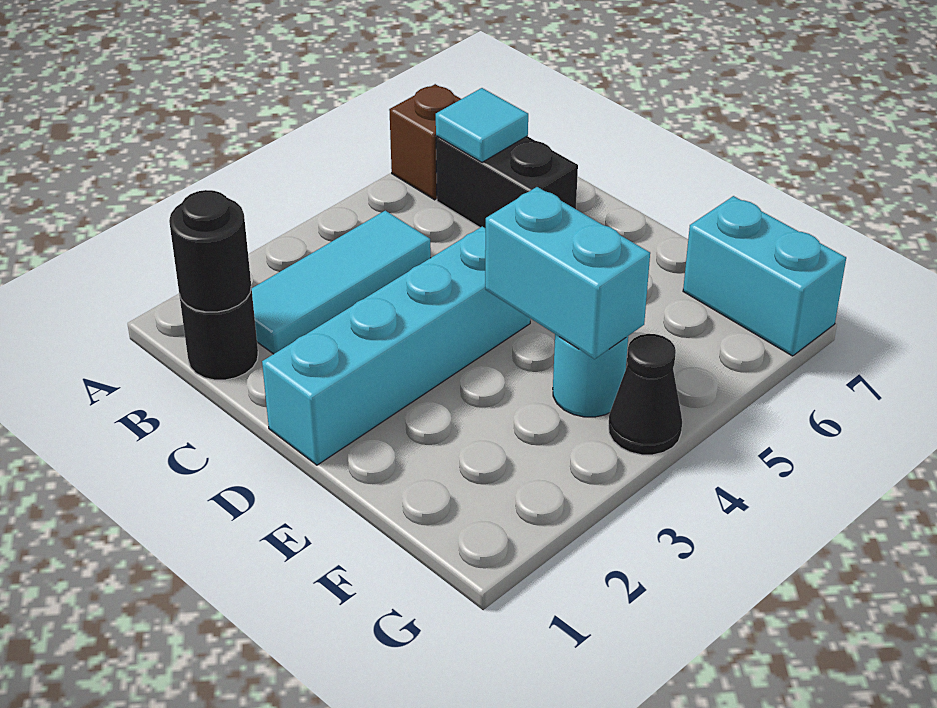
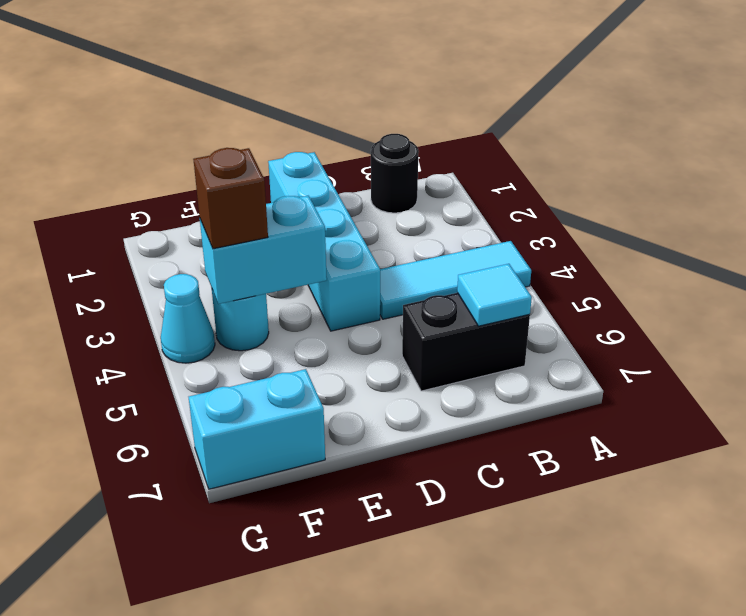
brown 1x1 brick [389,84,461,200] -> brown 1x1 brick moved to [193,148,268,249]
black 1x1 round brick [169,190,251,312] -> none
cyan 1x3 tile [252,211,431,354] -> cyan 1x3 tile turned to [380,241,531,319]
black 1x1 cone [608,334,682,455] -> cyan 1x1 cone [161,274,215,363]

